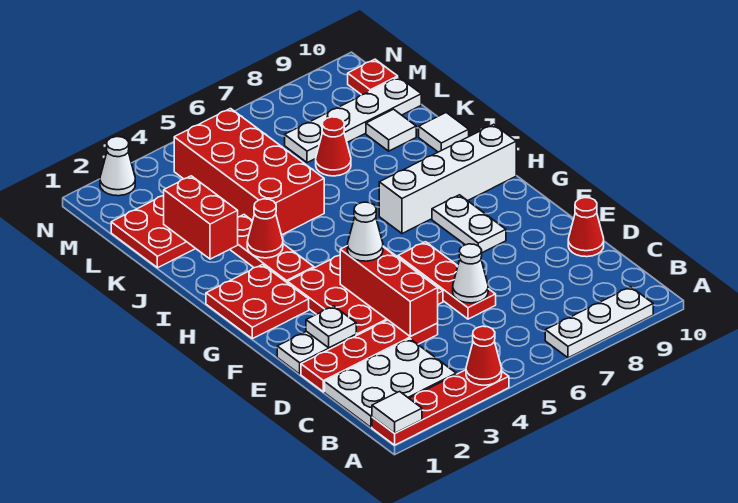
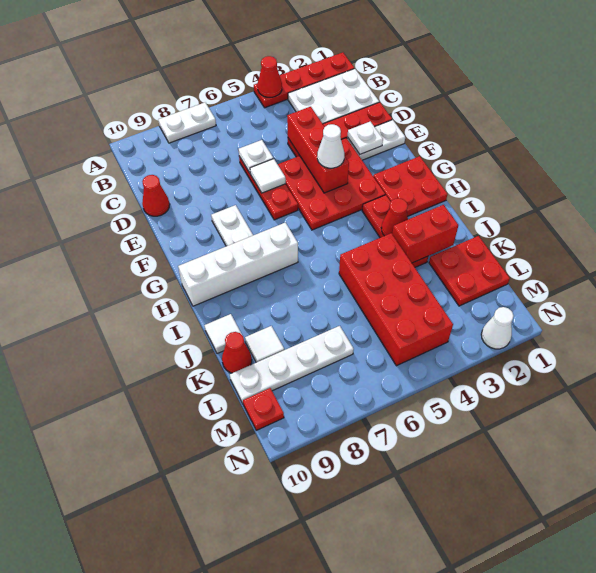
white 1x1 tile [372,392,422,433] -> white 1x1 tile moved to [250,159,286,193]
white 1x3 plate [545,287,653,358] -> white 1x2 plate [158,103,216,143]
white 1x1 cone [453,244,488,303] -> white 1x1 plate [239,140,273,173]
red 1x2 brick [163,176,238,259] -> red 1x2 brick turned to [392,205,458,263]
red 1x1 cone [316,117,351,176] -> red 1x1 cone moved to [222,332,252,373]

